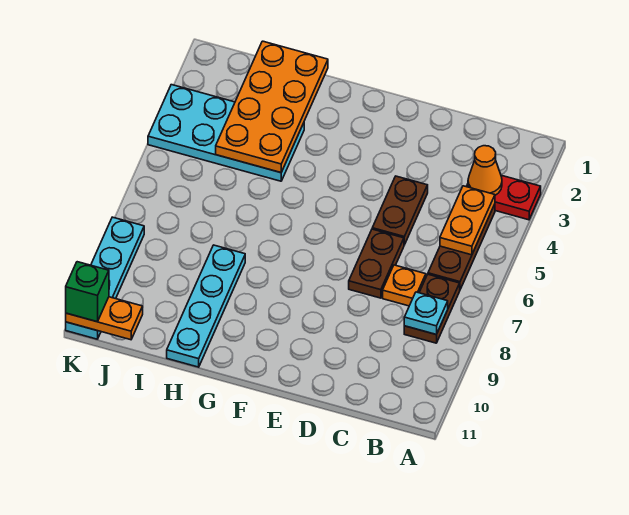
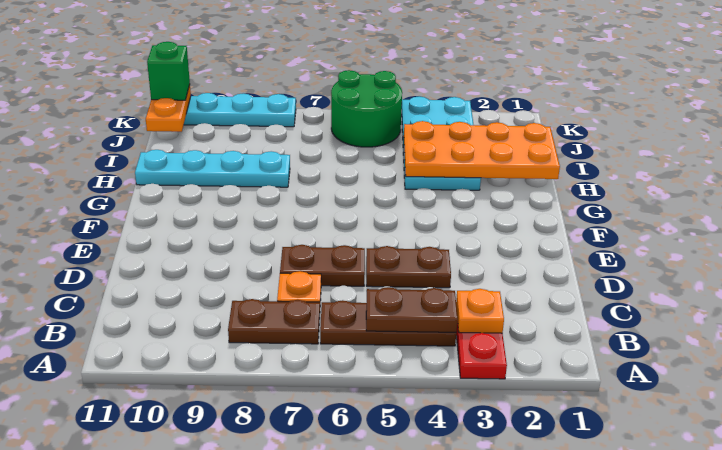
orange 1x1 cone [468,146,502,195] -> orange 1x1 plate [456,289,504,333]
orange 1x2 plate [440,186,495,255] -> brown 1x2 plate [366,287,458,332]
cyan 1x1 plate [404,292,448,335] -> none
none -> green 2x2 round brick [331,70,402,147]

